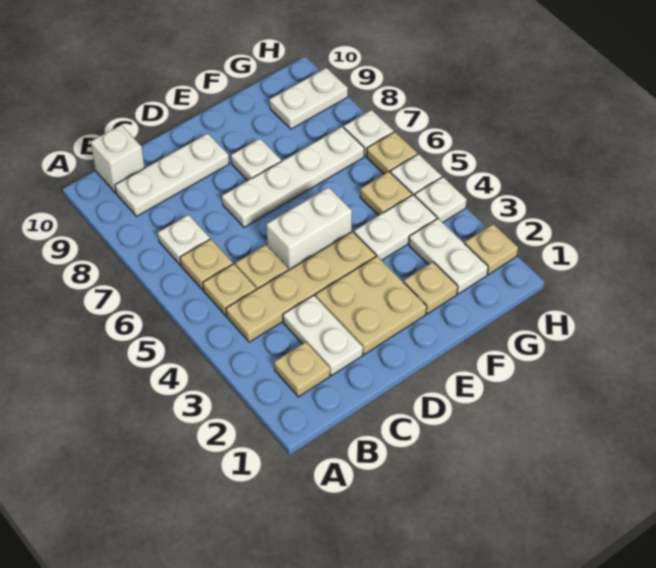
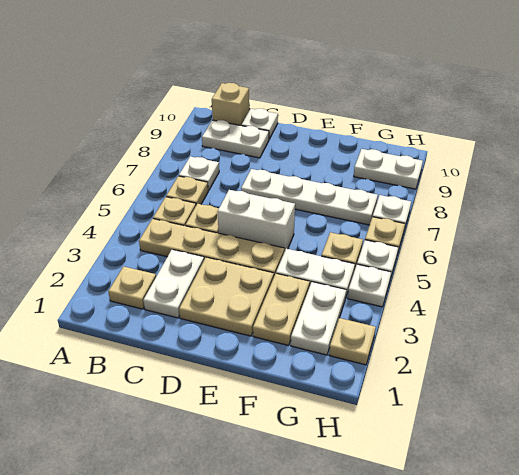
white 1x3 plate [115,134,229,216] -> white 1x2 plate [202,120,269,158]
white 1x1 brick [91,125,145,193] -> tan 1x1 brick [212,83,249,126]
white 1x1 plate [231,139,281,181] -> white 1x1 plate moved to [241,109,278,139]
tan 1x1 plate [404,262,458,314] -> tan 1x2 plate [253,274,310,346]

